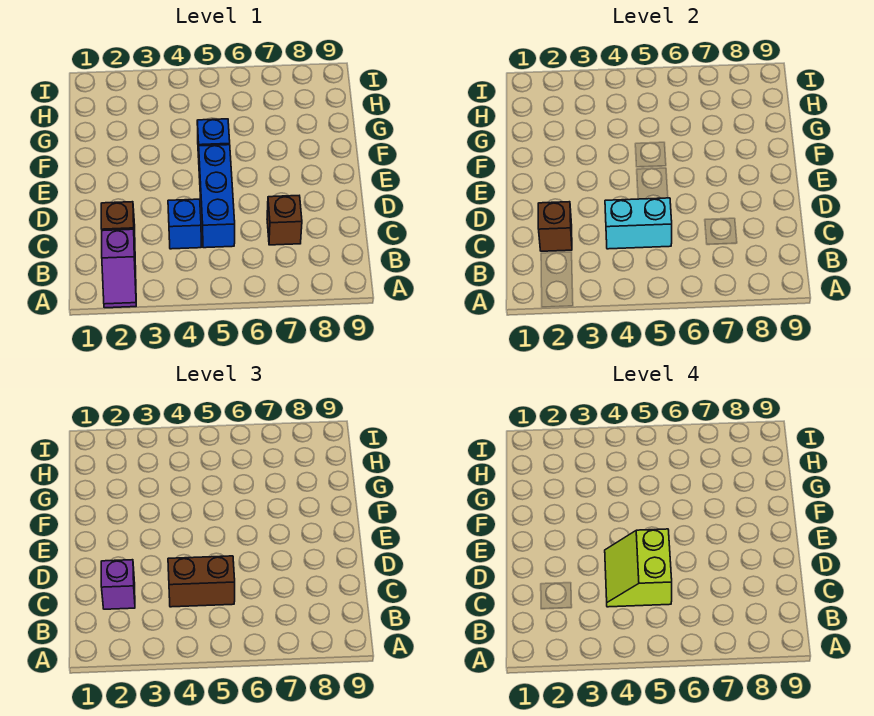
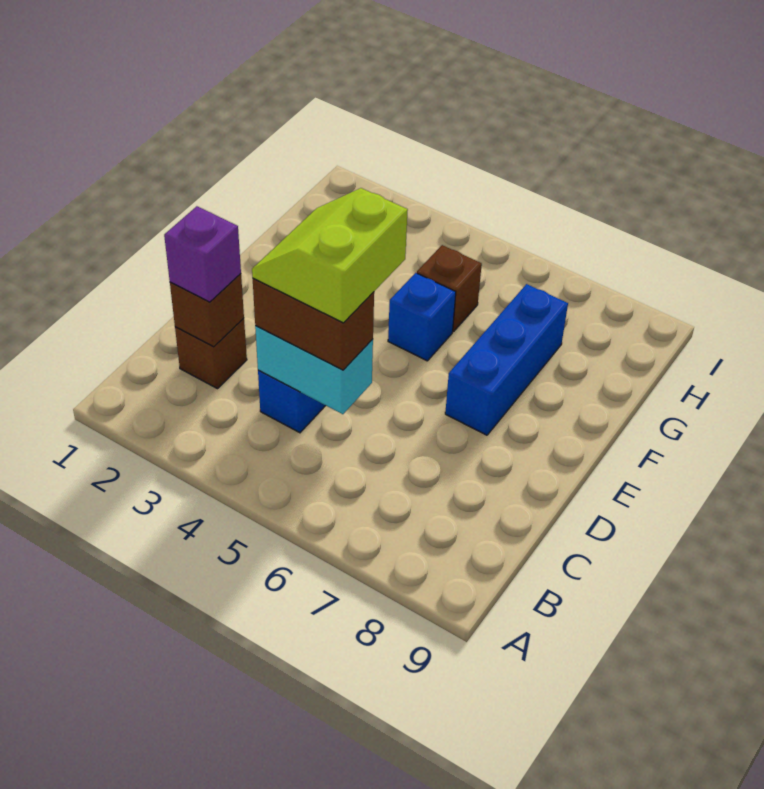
purple 1x2 slope [102,229,136,308] -> none
blue 1x3 brick [199,145,235,248] -> blue 1x3 brick moved to [445,284,568,435]
brown 1x1 brick [267,196,302,245] -> brown 1x1 brick moved to [417,245,482,332]

